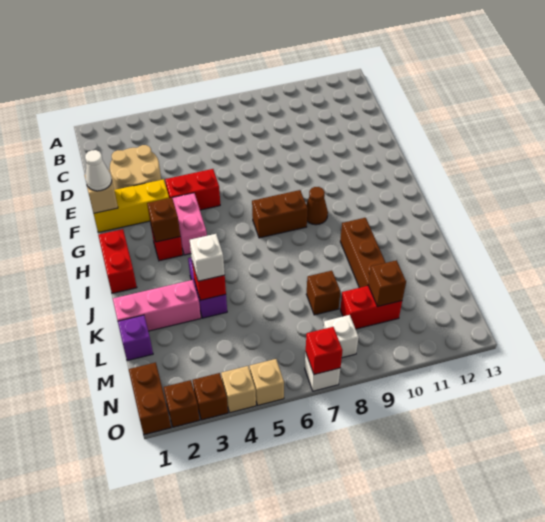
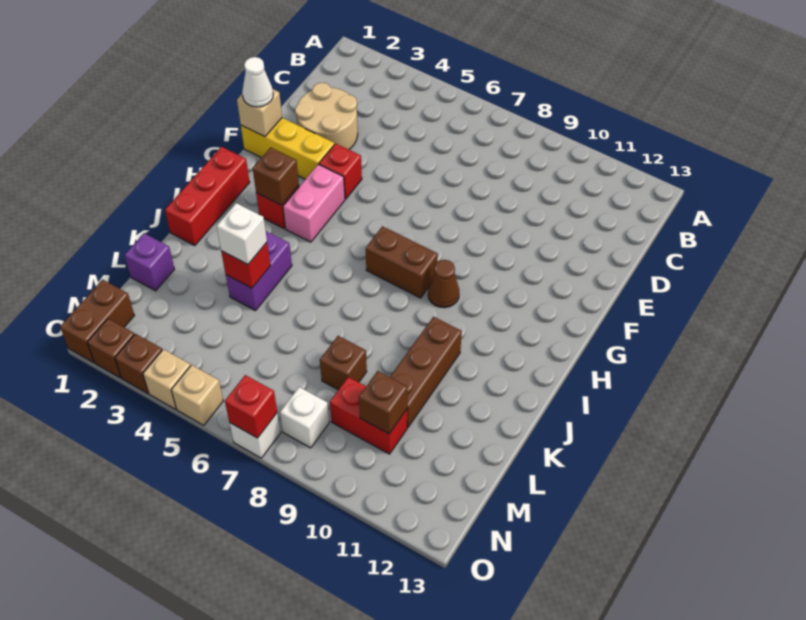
red 1x2 brick [165,169,220,210] -> red 1x1 brick [319,144,362,199]
red 1x2 brick [98,229,137,293] -> red 1x3 brick [165,147,250,246]
pink 1x3 brick [113,280,201,331] -> none

